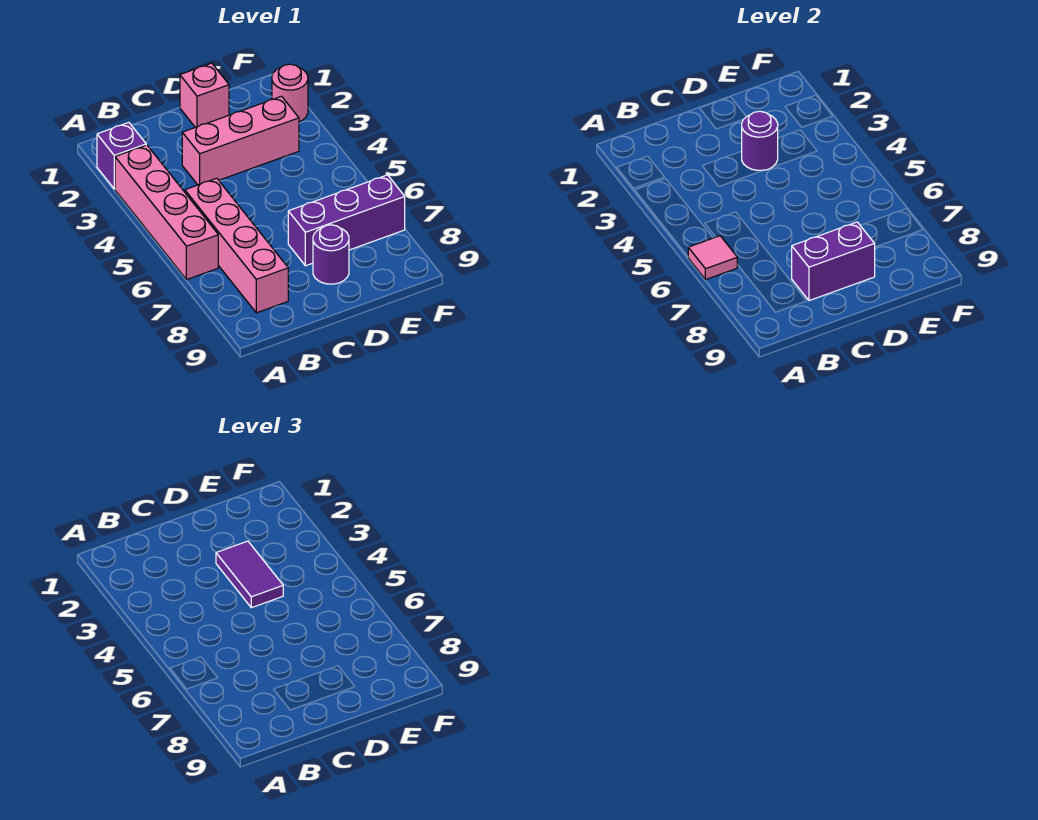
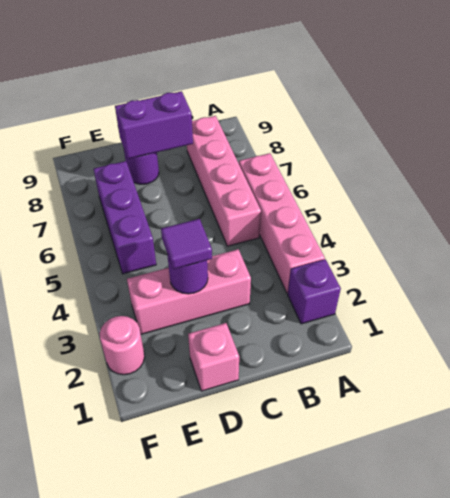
pink 1x1 tile [688,236,737,280] -> none
purple 1x2 tile [216,541,283,608] -> purple 1x1 tile [161,219,212,269]
purple 1x3 brick [288,175,405,266] -> purple 1x3 brick turned to [94,161,156,274]

